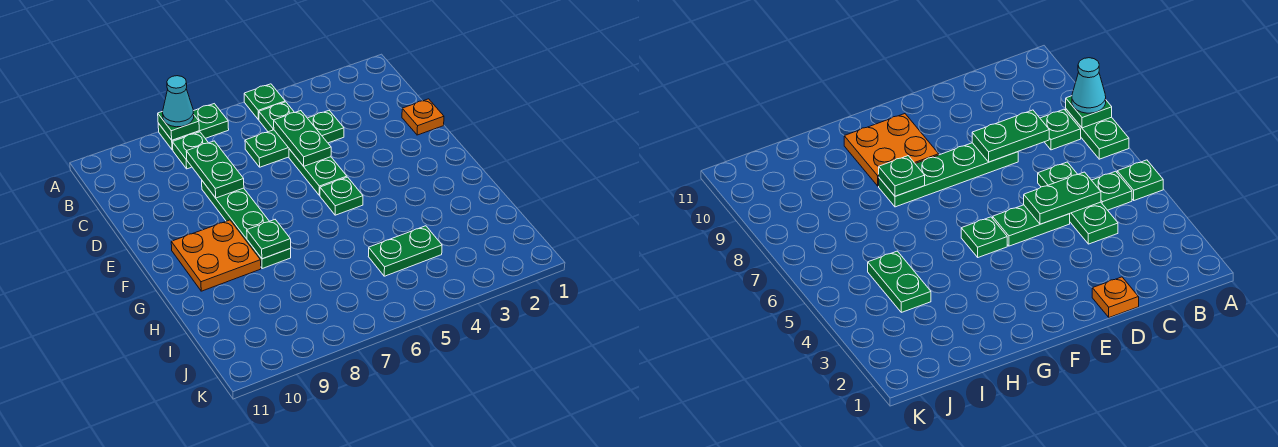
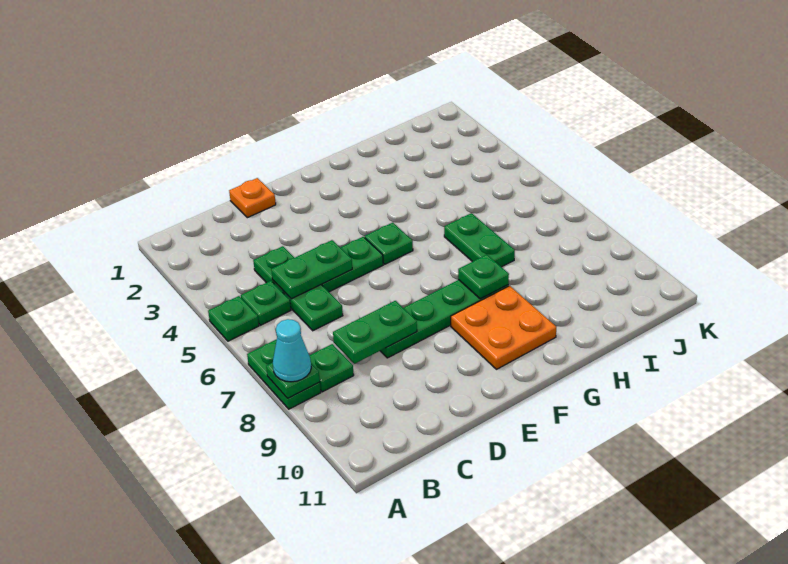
green 1x2 plate [368,226,442,276] -> green 1x2 plate moved to [444,213,515,267]

